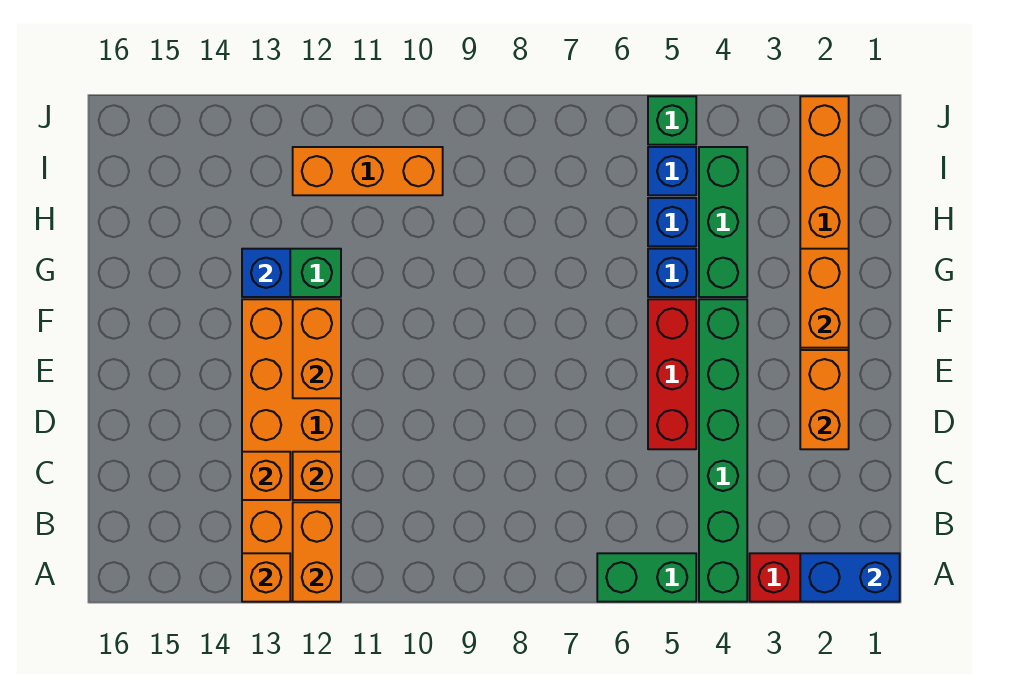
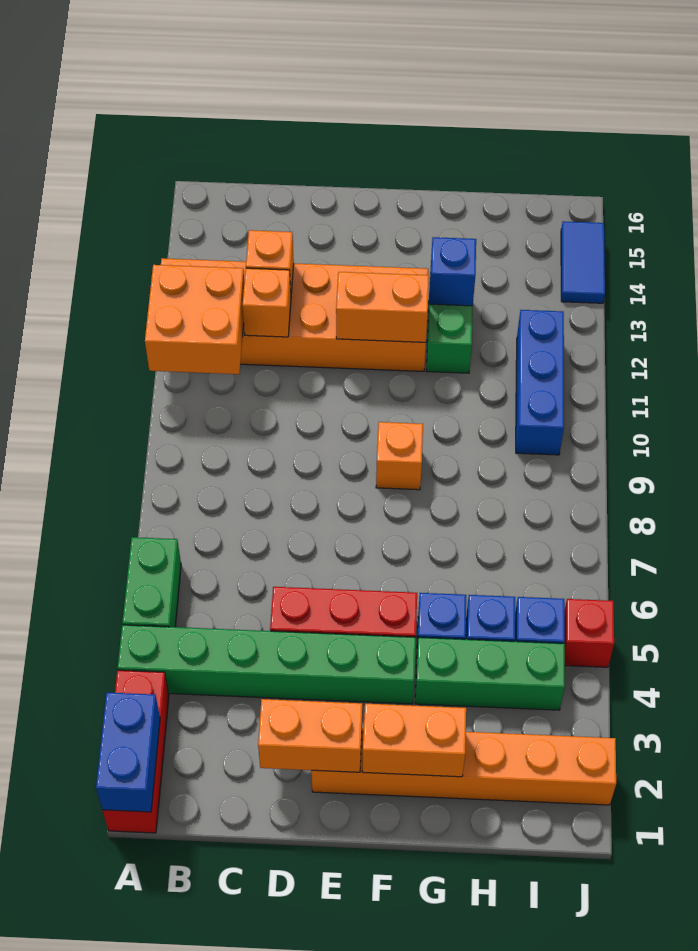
orange 1x2 brick [293,502,341,602] -> orange 2x2 brick [145,265,244,374]
orange 1x1 brick [242,553,290,602] -> orange 1x1 brick moved to [376,422,423,490]
orange 1x3 brick [293,147,443,195] -> blue 1x3 brick [516,310,564,455]
green 1x1 brick [648,96,696,145] -> red 1x1 brick [564,599,614,667]
none -> blue 1x2 tile [561,221,605,303]

